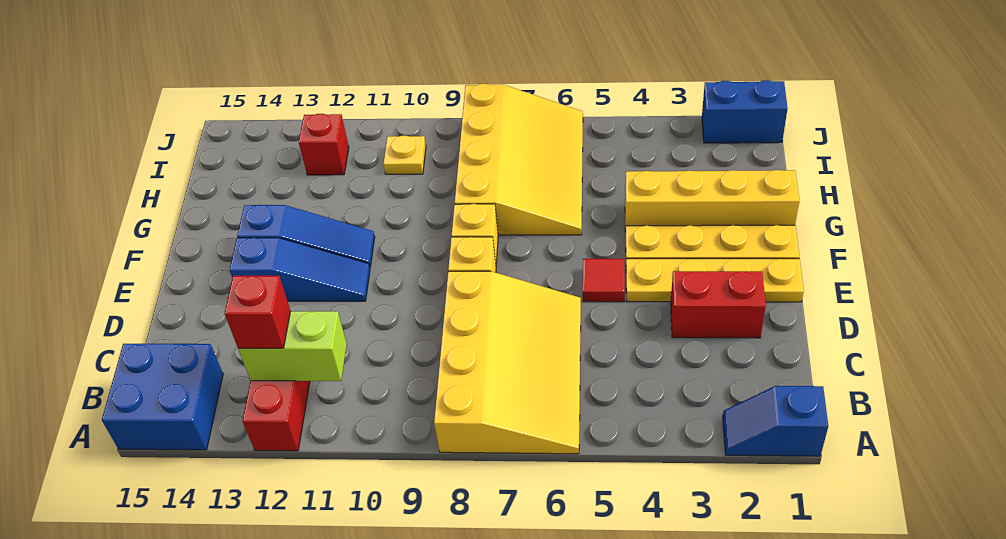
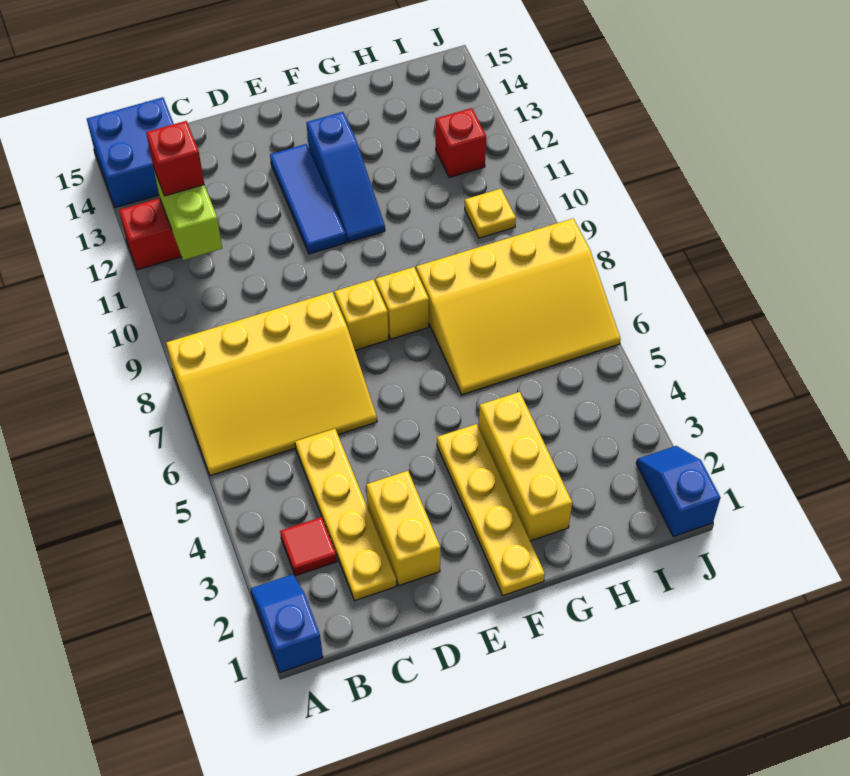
red 1x2 brick [671,271,766,338] -> yellow 1x2 brick [366,471,440,586]
yellow 1x4 plate [626,259,804,302] -> yellow 1x4 plate moved to [295,429,396,601]
red 1x1 tile [583,259,625,302] -> red 1x1 tile moved to [280,517,337,576]
blue 1x3 slope [230,238,370,301] -> blue 1x3 tile [270,144,346,254]
yellow 1x4 brick [625,170,799,232] -> yellow 1x3 brick [479,392,572,541]
blue 1x2 brick [702,80,788,143] -> blue 1x2 slope [636,446,721,537]

